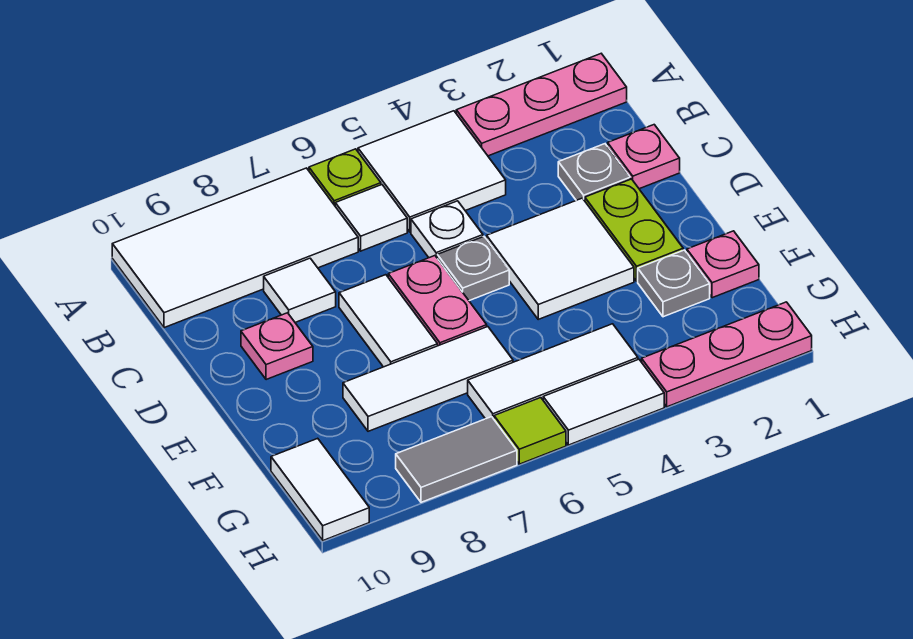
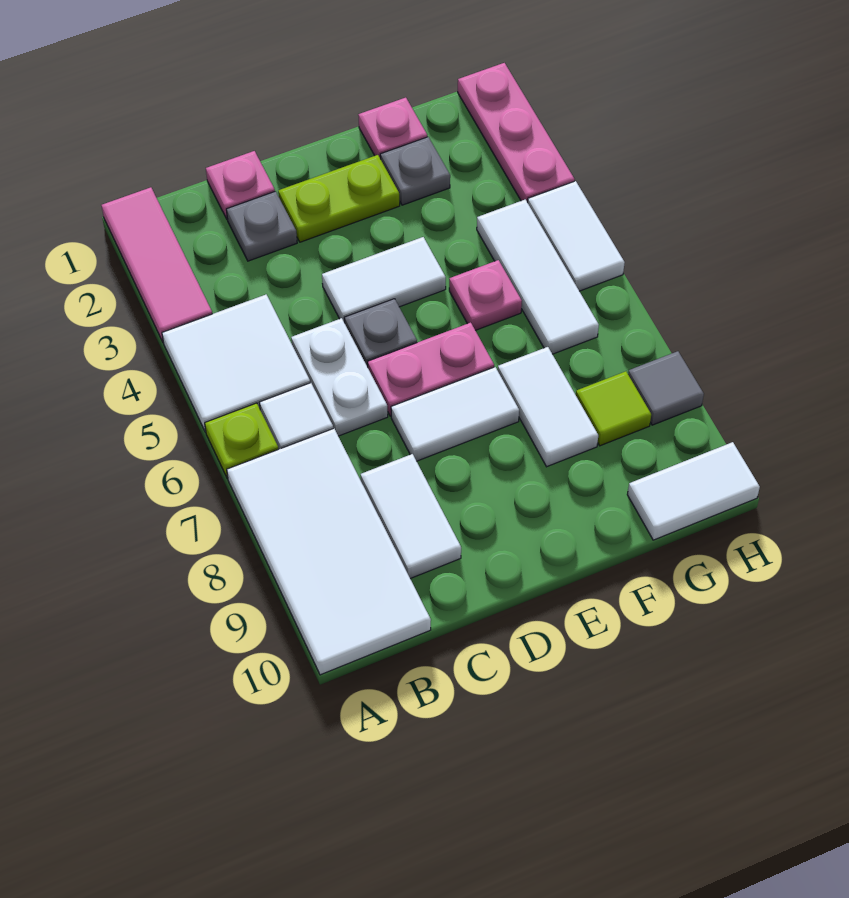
pink 1x3 plate [456,54,627,156] -> pink 1x3 tile [102,187,212,342]
white 1x1 plate [411,201,483,258] -> white 1x2 plate [291,318,388,436]
white 1x1 tile [264,258,336,322] -> white 1x2 tile [361,454,461,579]
white 2x2 tile [487,198,634,319] -> white 1x2 tile [322,237,446,323]
pink 1x1 plate [241,313,313,380] -> pink 1x1 plate moved to [449,260,522,330]
white 1x3 tile [343,327,513,431] -> white 1x2 tile [498,347,598,467]
lime 1x1 tile [494,398,566,464] -> lime 1x1 tile moved to [576,371,651,446]
grey 1x2 tile [396,417,517,502] -> grey 1x1 tile [628,351,704,425]

